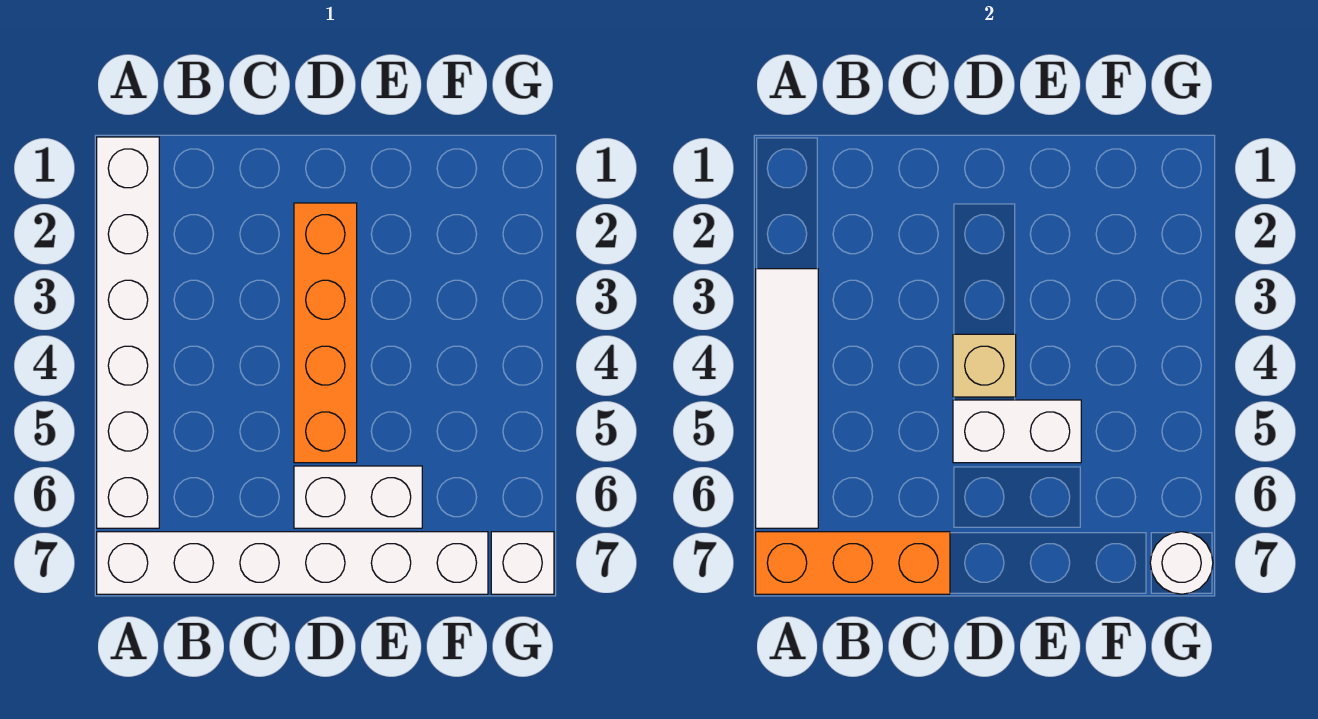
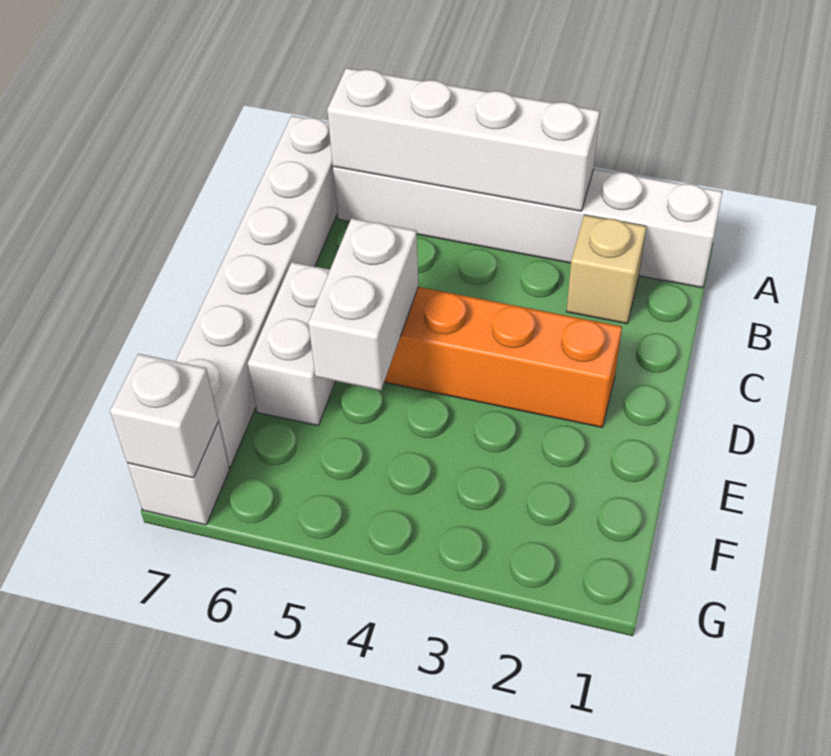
white 1x4 tile [756,269,818,528] -> white 1x4 brick [327,68,600,211]
orange 1x3 brick [756,532,950,594] -> none
tan 1x1 brick [953,334,1016,397] -> tan 1x1 brick moved to [566,215,646,324]
white 1x1 round brick [1150,532,1213,594] -> white 1x1 brick [110,354,218,478]

